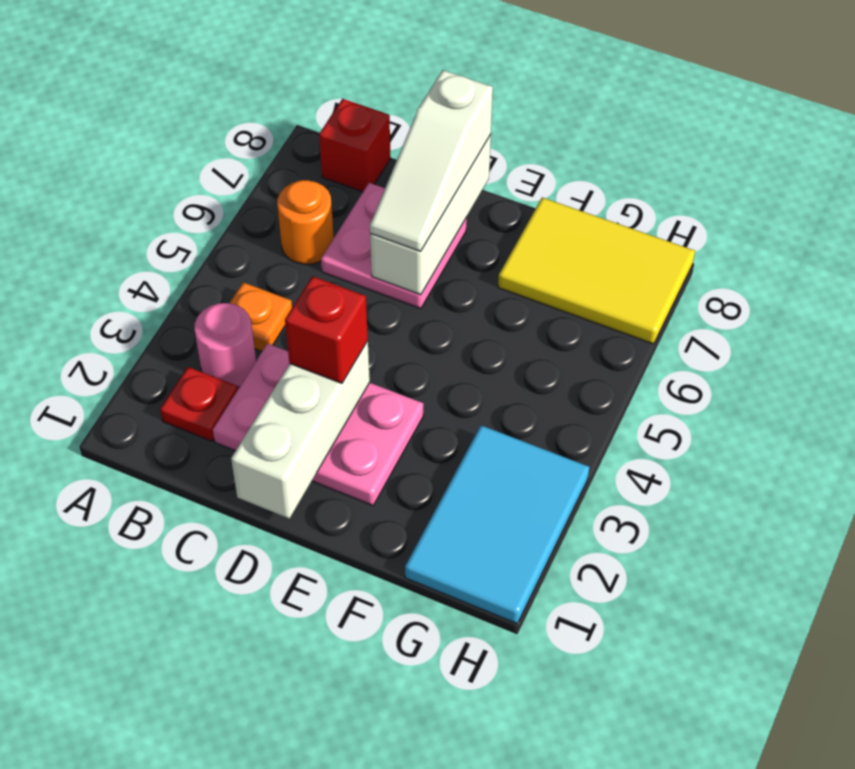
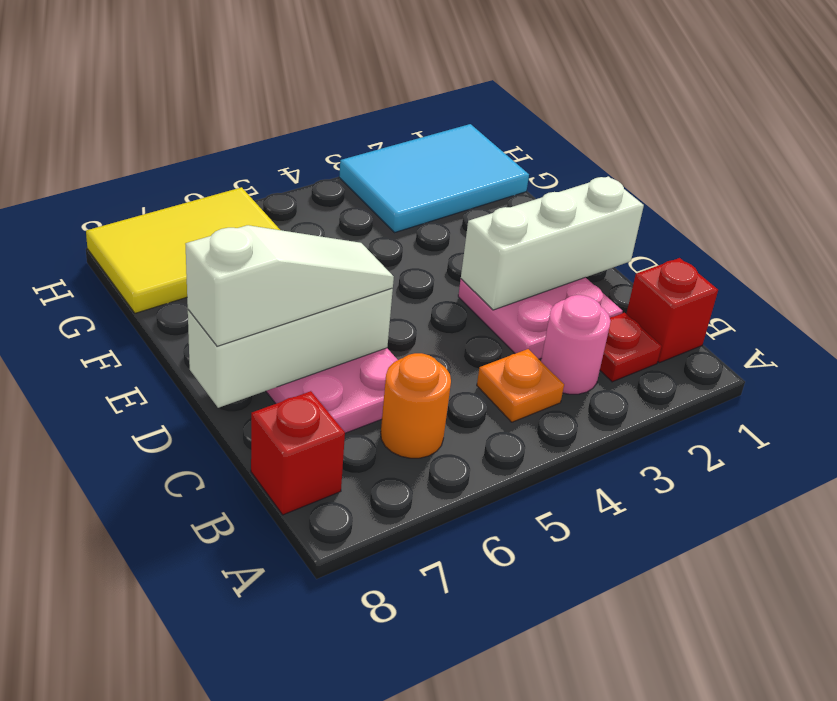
pink 2x3 plate [213,344,423,505] -> pink 2x2 plate [458,277,623,359]
red 1x1 brick [285,276,368,383] -> red 1x1 brick moved to [626,258,718,363]
yellow 2x3 tile [498,198,695,344] -> yellow 2x3 tile turned to [86,187,280,313]

